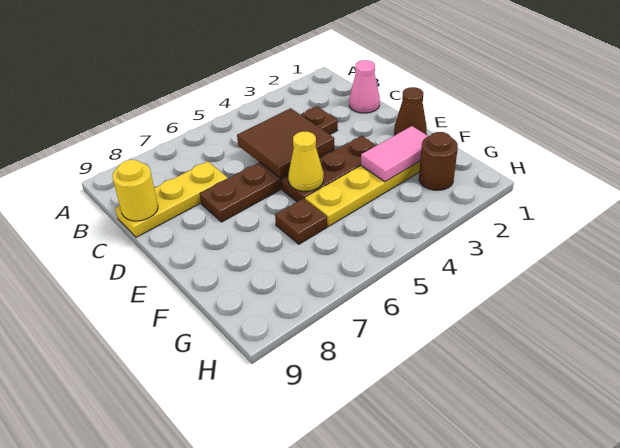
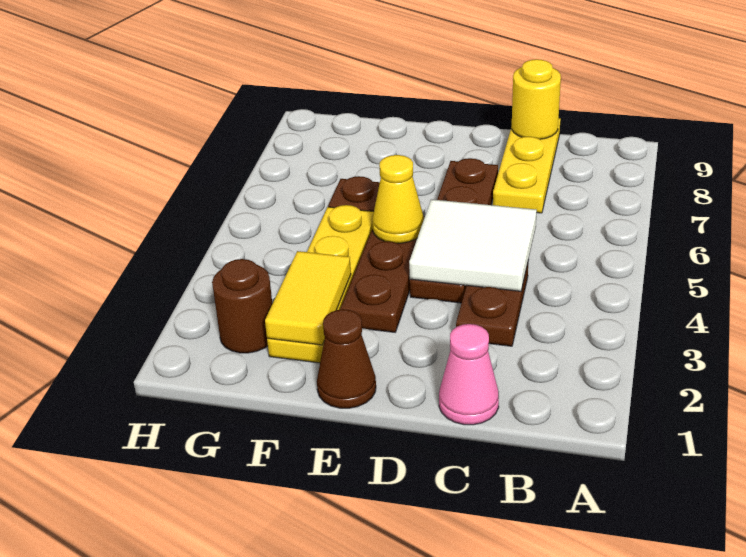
brown 2x2 tile [237,108,334,178] -> white 2x2 tile [409,199,537,291]
pink 1x2 tile [361,126,428,182] -> yellow 1x2 tile [265,251,351,345]

